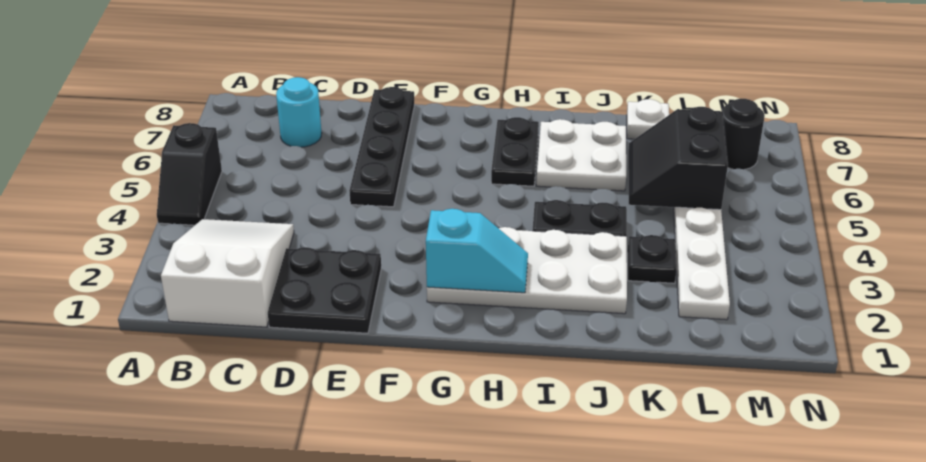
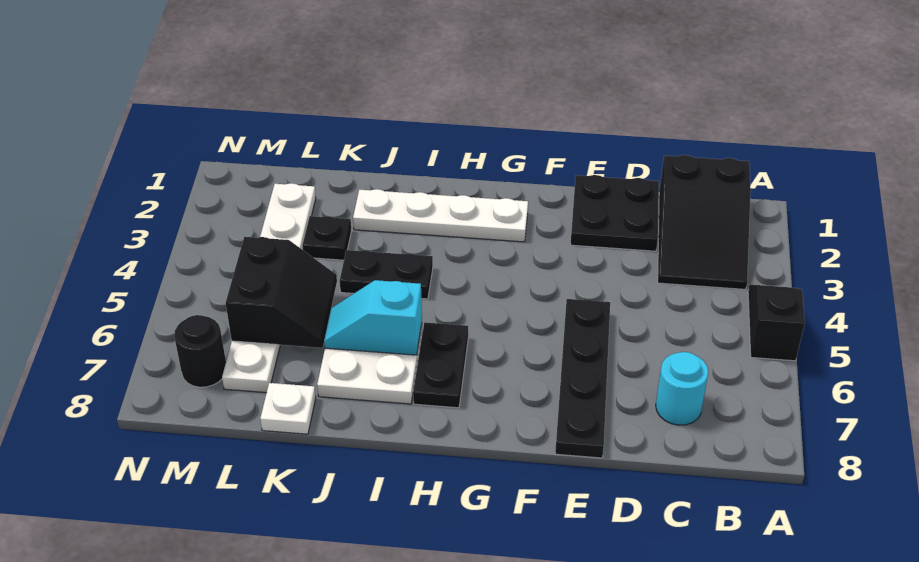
white 2x3 slope [161,219,294,327] -> black 2x3 slope [658,155,751,289]
white 2x4 plate [427,227,627,314] -> white 1x4 plate [353,189,528,242]
cyan 1x2 slope [426,209,528,293] -> cyan 1x2 slope moved to [324,280,422,355]

